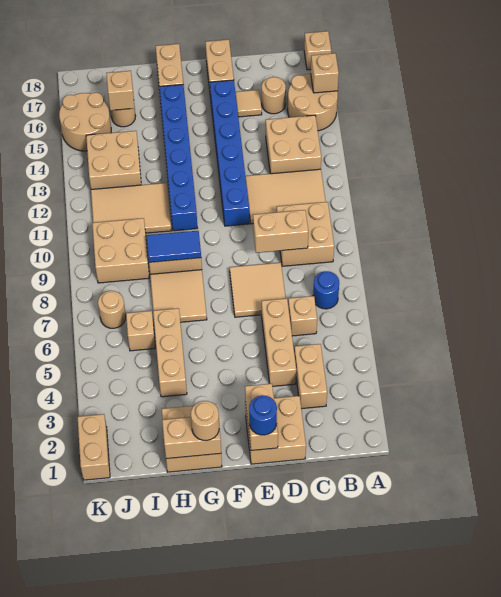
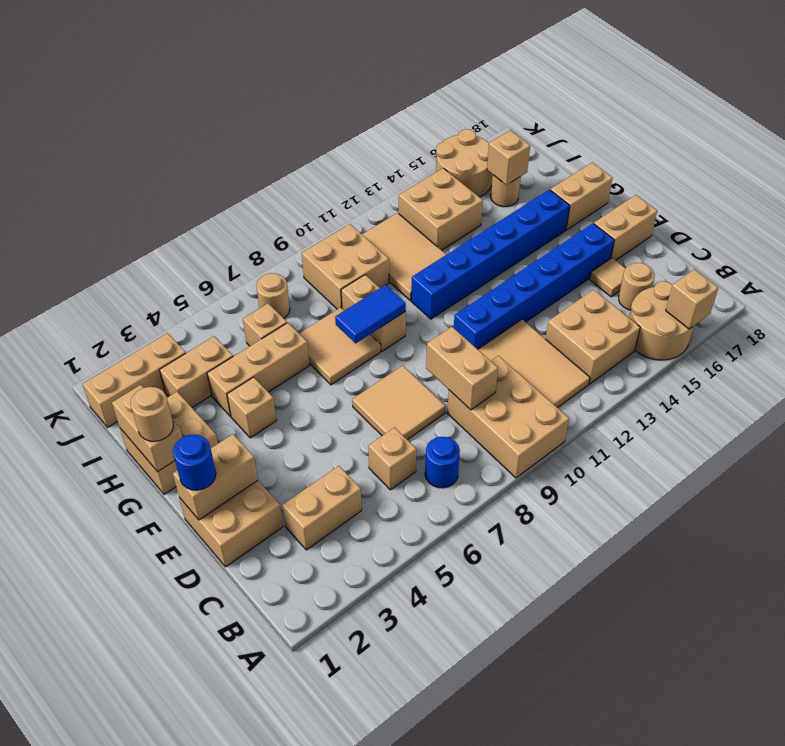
tan 1x1 brick [304,31,331,70] -> tan 1x1 brick moved to [227,377,276,438]
tan 2x2 brick [277,202,334,266] -> tan 2x3 brick [447,356,569,478]
tan 1x3 brick [262,298,296,386] -> tan 1x3 brick moved to [83,333,186,427]
blue 1x2 tile [147,231,201,262] -> blue 1x2 tile turned to [335,285,406,343]
tan 1x2 brick [78,414,110,480] -> tan 1x2 brick moved to [160,336,233,407]

